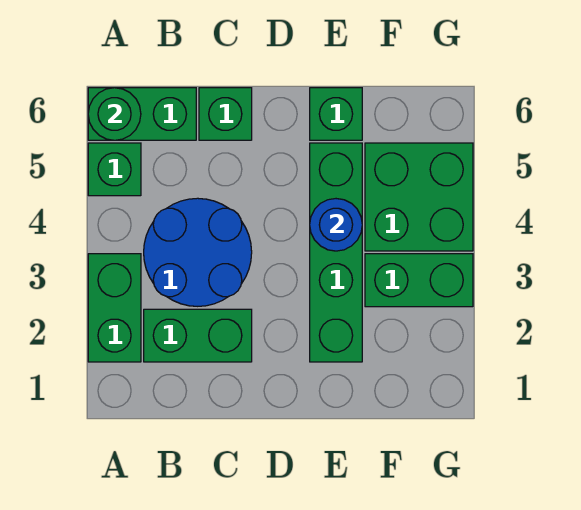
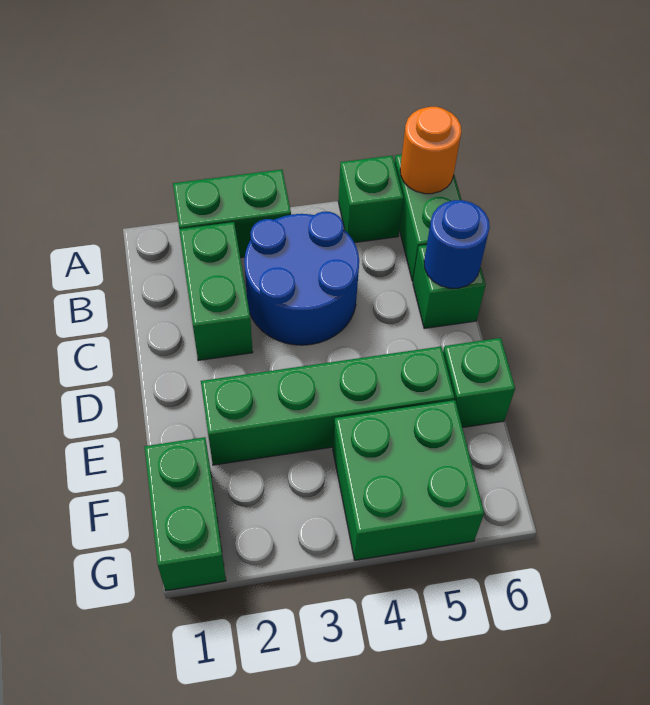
green 1x1 round brick [88,88,141,140] -> orange 1x1 round brick [400,107,461,194]
blue 1x1 round brick [310,199,362,251] -> blue 1x1 round brick moved to [424,200,490,288]
green 1x2 brick [365,254,473,307] -> green 1x2 brick moved to [144,437,226,591]

